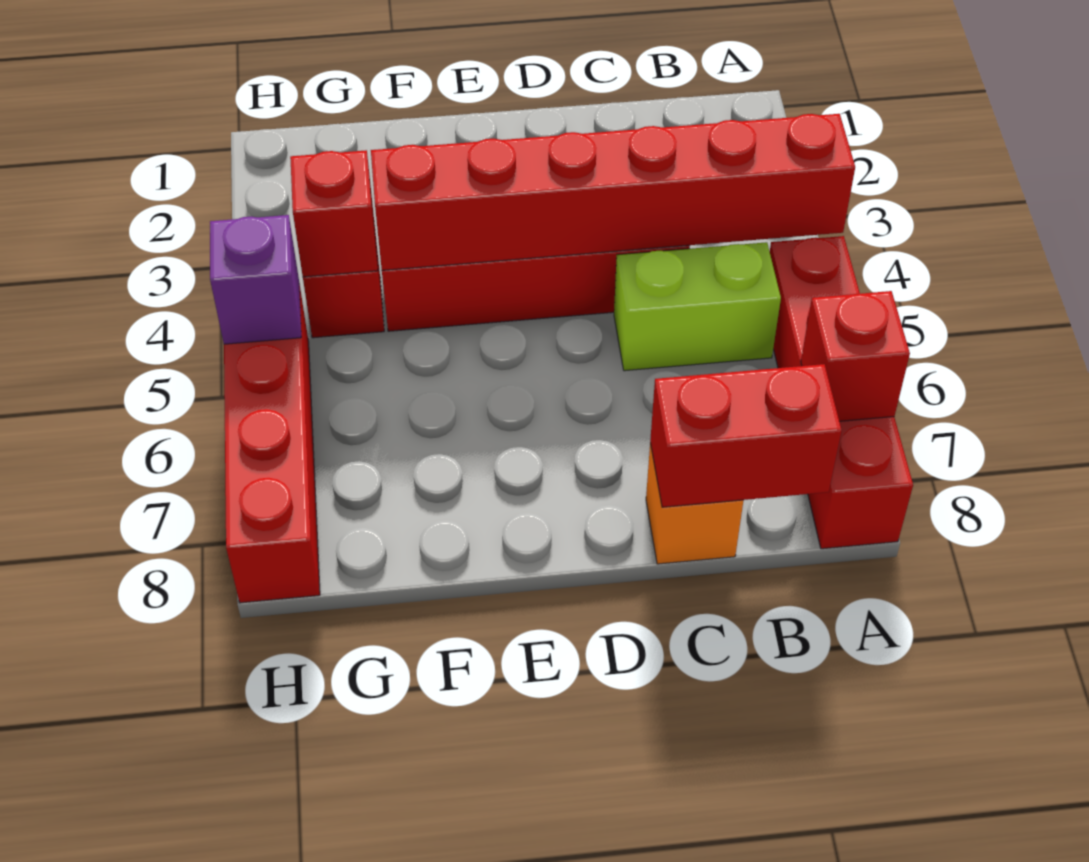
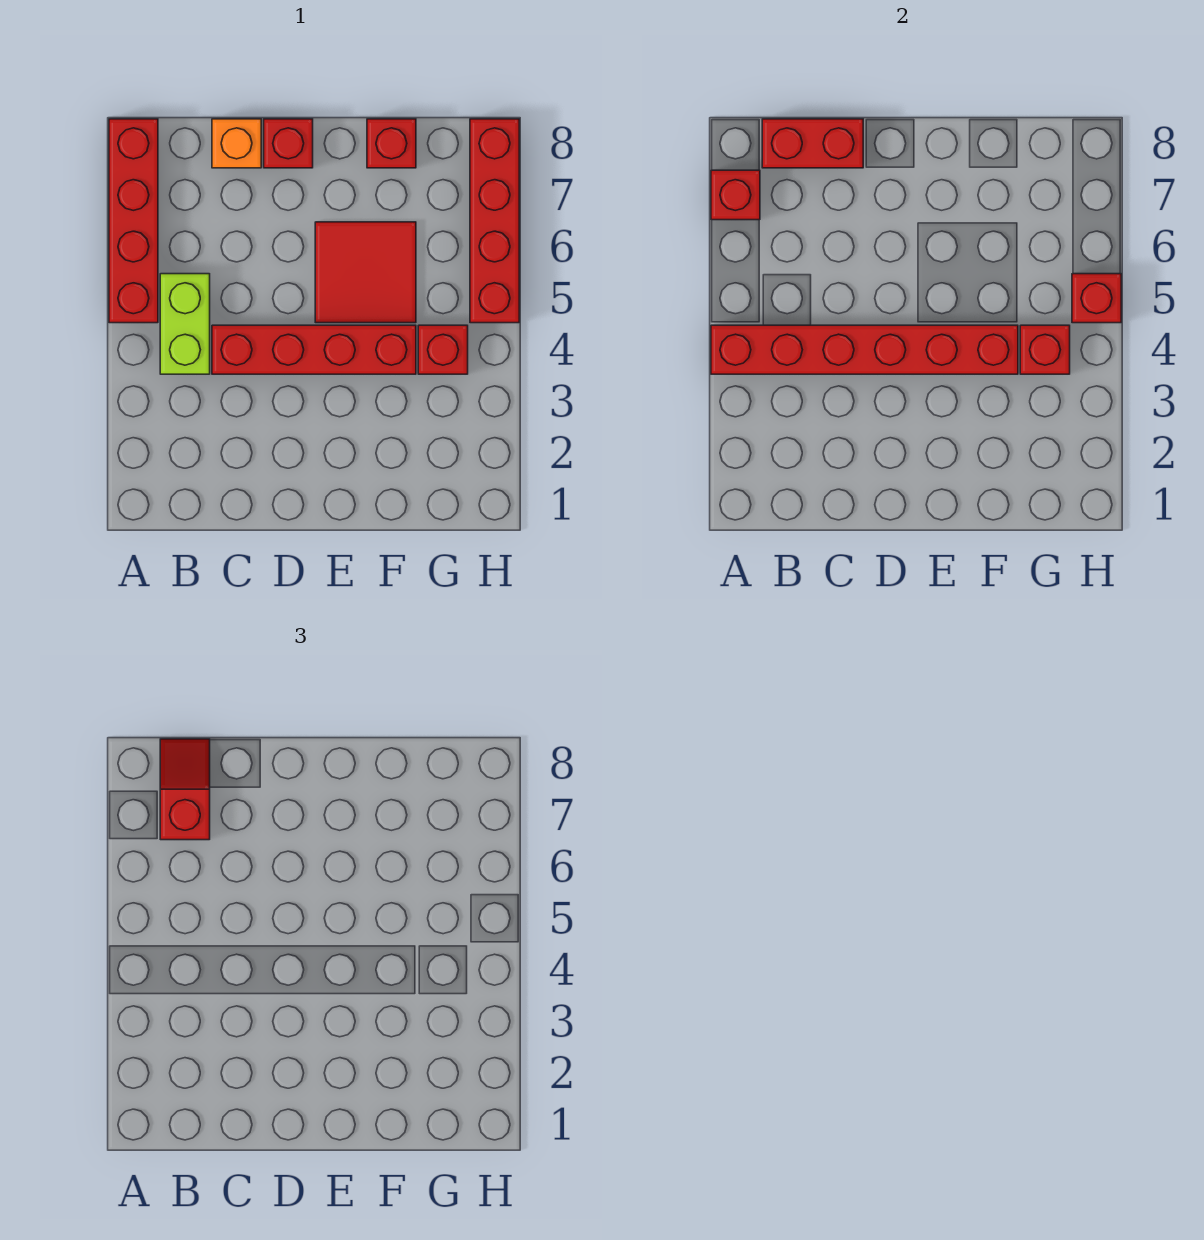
lime 1x2 brick [614,242,781,371] -> lime 1x2 brick turned to [160,274,210,374]
none -> red 1x2 slope [160,739,210,840]
none -> red 1x1 brick [264,119,313,168]
none -> red 2x2 tile [315,222,416,323]
none -> red 1x1 brick [367,119,416,168]
purple 1x1 brick [210,215,301,344] -> red 1x1 brick [1072,274,1121,323]

